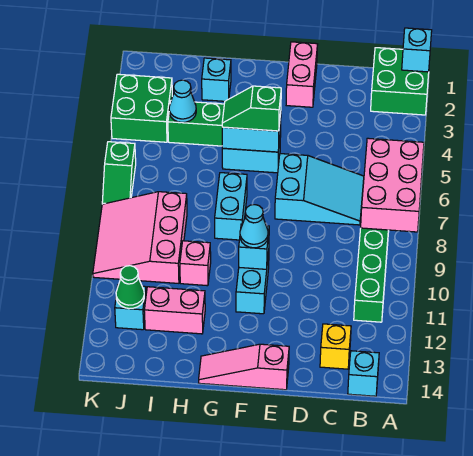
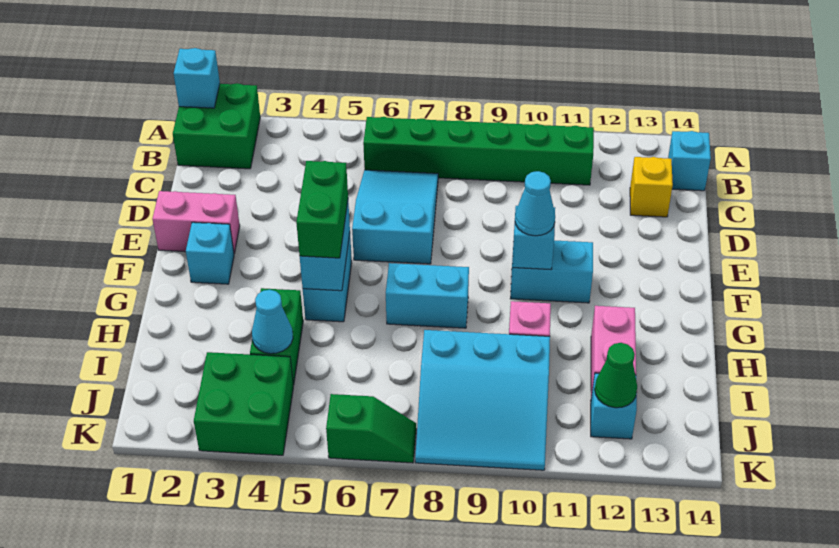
pink 2x3 brick [361,138,424,232] -> none
pink 1x3 slope [199,344,289,390] -> none
green 1x2 slope [222,86,281,131] -> green 1x2 brick [296,161,348,258]
cyan 1x1 brick [202,58,231,101] -> cyan 1x1 brick moved to [186,222,234,284]
pink 3x3 slope [93,192,187,283] -> cyan 3x3 slope [415,330,550,470]

